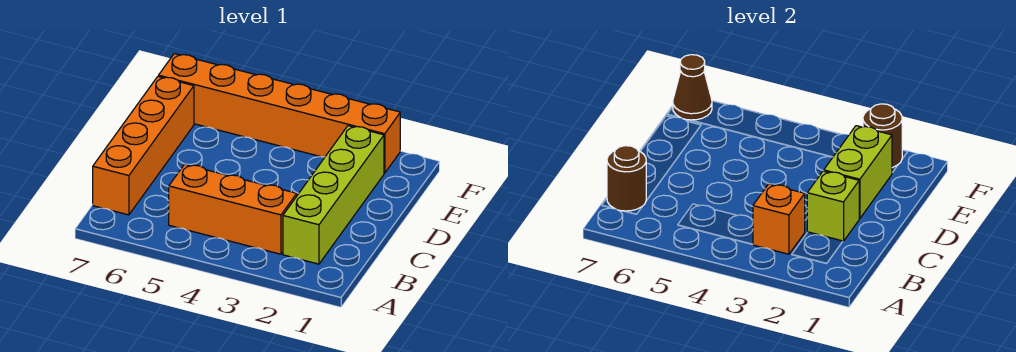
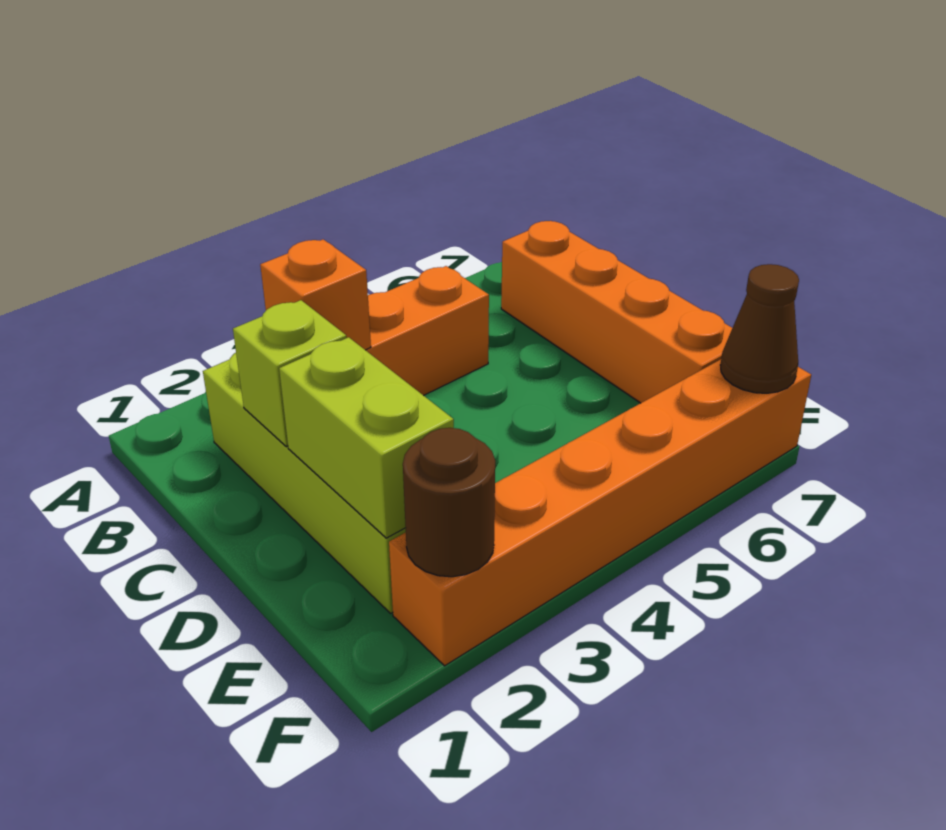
brown 1x1 round brick [607,146,646,211] -> none

